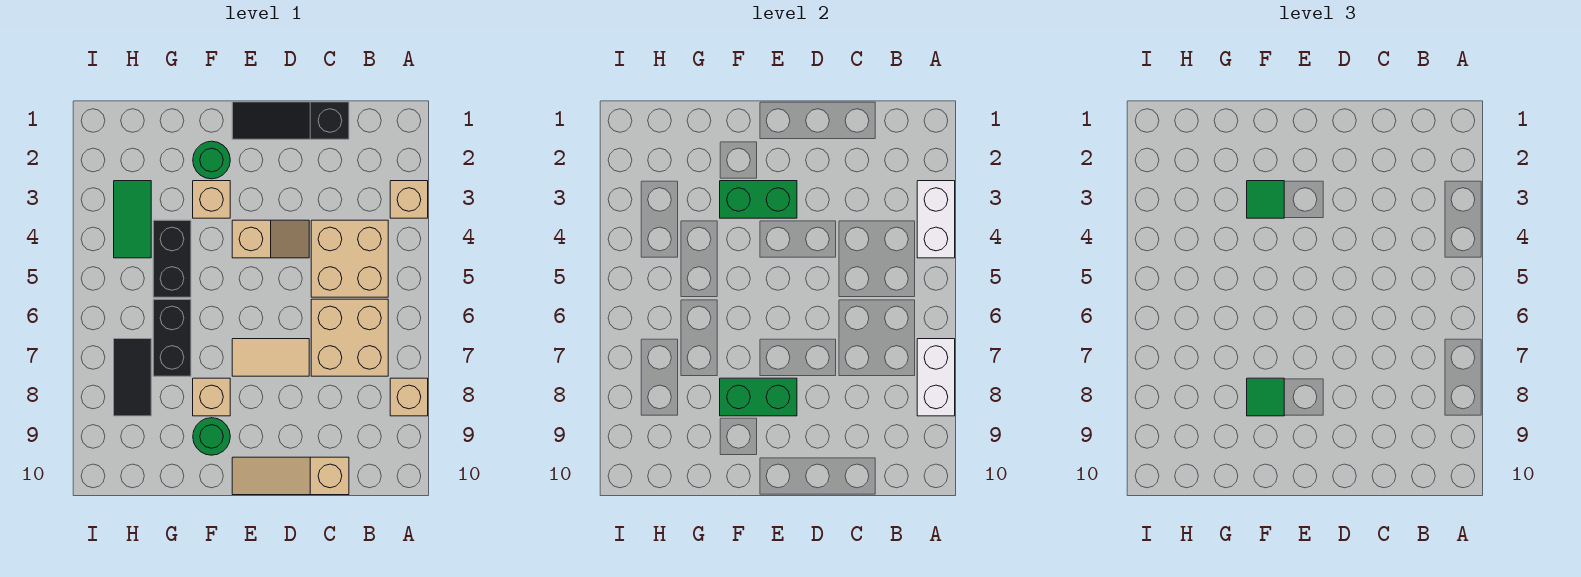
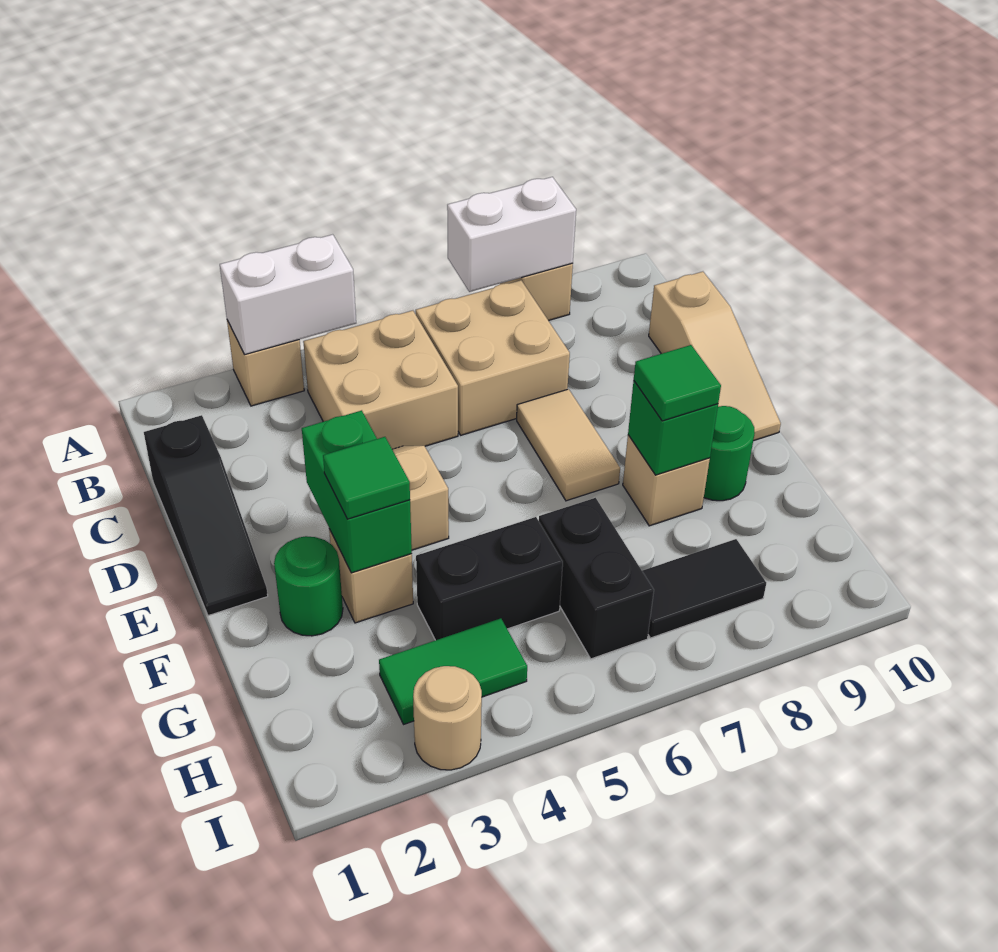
green 1x2 brick [720,378,797,416] -> green 1x1 brick [628,381,718,475]
black 1x2 brick [153,299,191,376] -> black 1x2 brick turned to [539,498,654,659]
none -> tan 1x1 round brick [413,666,482,770]

